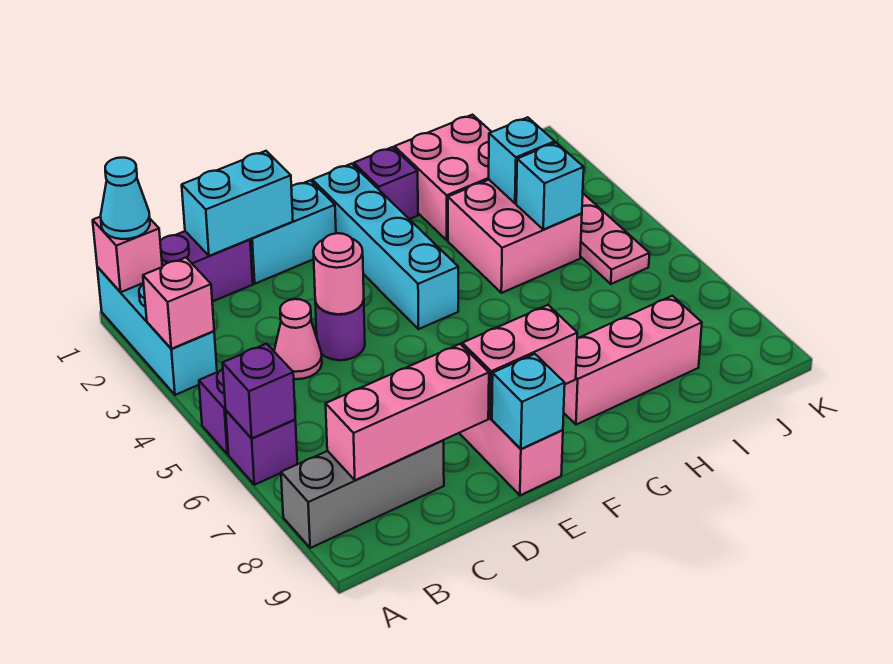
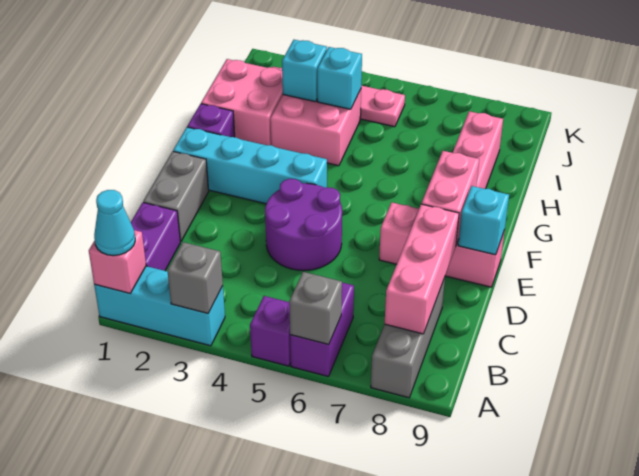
pink 1x1 brick [143,258,214,349] -> grey 1x1 brick [167,242,223,313]
purple 1x1 brick [226,411,297,485] -> purple 1x2 brick [290,283,354,377]
purple 1x1 brick [223,344,295,438] -> grey 1x1 brick [289,272,342,345]
cyan 1x2 brick [182,151,293,256] -> none
pink 1x1 cone [274,299,322,379] -> none
cyan 1x2 brick [250,180,336,284] -> grey 1x2 brick [143,151,209,242]
purple 1x1 round brick [315,300,365,360] -> purple 2x2 round brick [265,179,342,271]
pink 1x1 round brick [313,233,364,314] -> none

